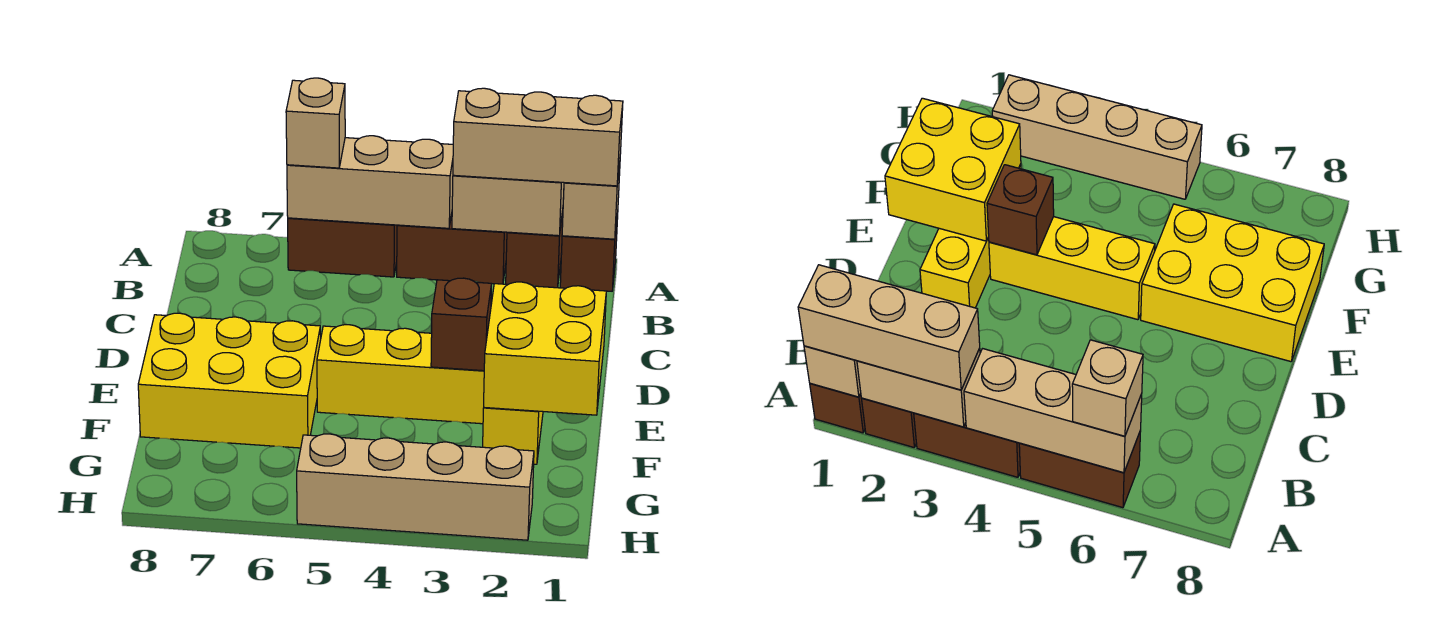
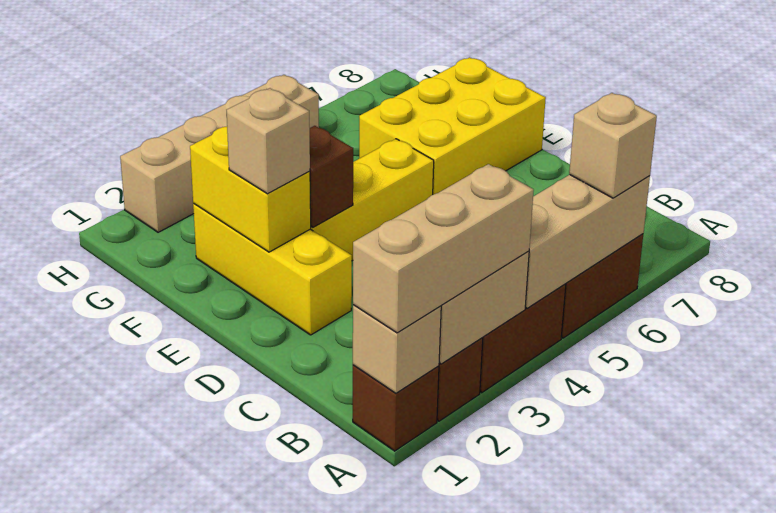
yellow 2x2 brick [484,282,606,415] -> yellow 1x2 brick [190,127,311,252]
none -> tan 1x1 brick [227,88,310,194]

